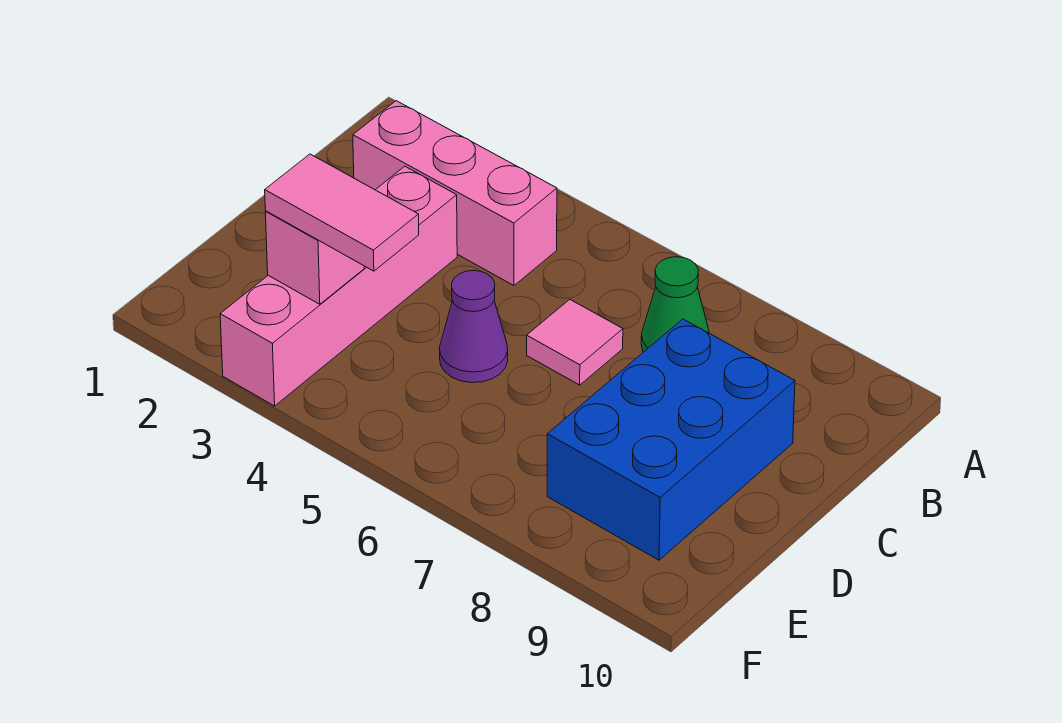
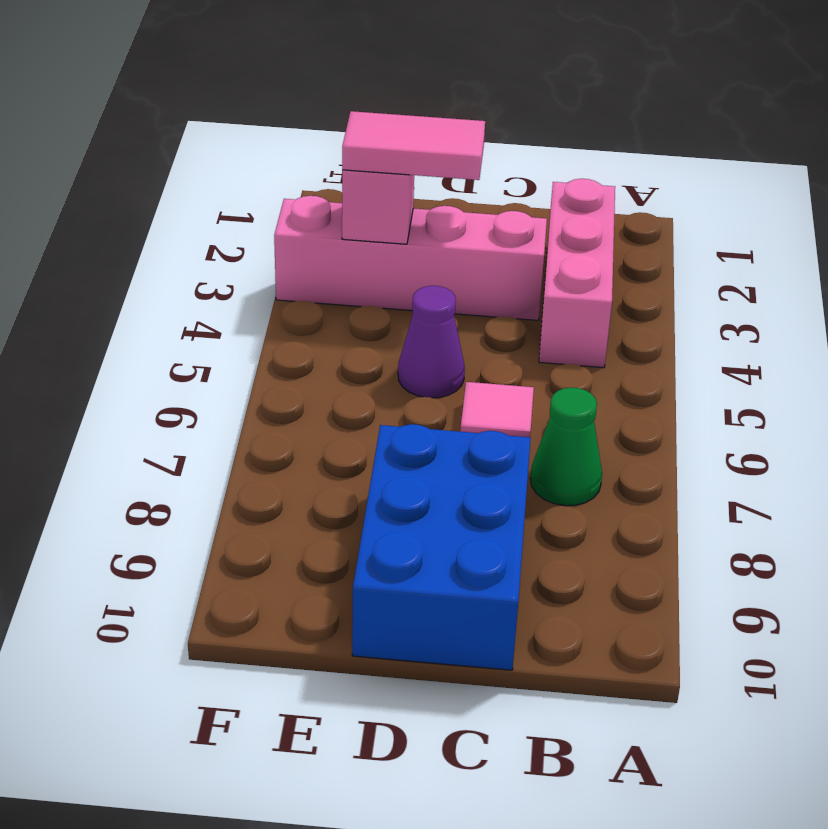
blue 2x3 brick [547,319,795,560] -> blue 2x3 brick turned to [352,424,531,670]
pink 1x2 tile [265,154,419,271] -> pink 1x2 tile turned to [342,111,485,180]

